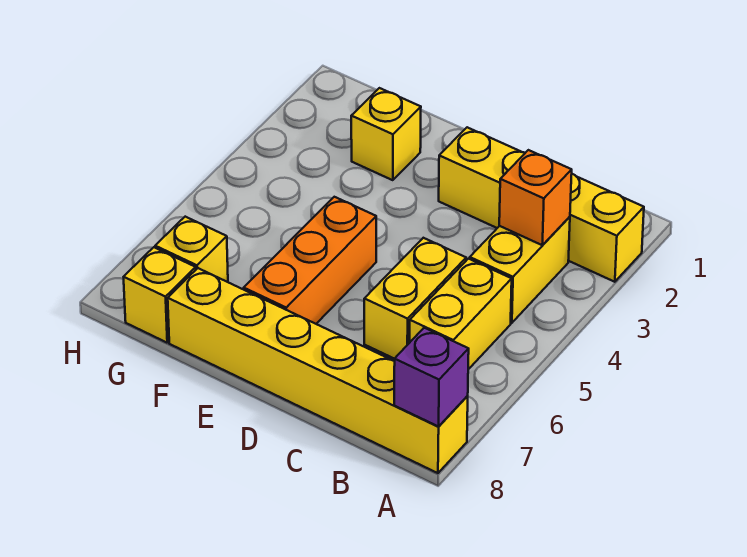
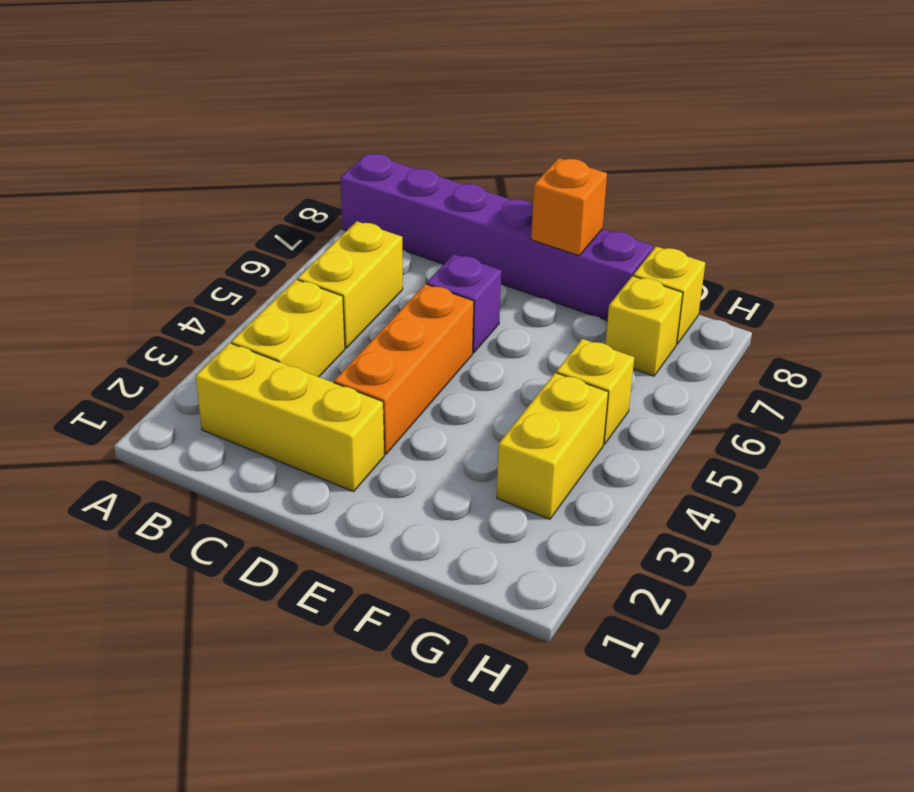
yellow 1x4 brick [439,127,644,282] -> yellow 1x3 brick [196,343,384,492]
yellow 1x6 brick [168,268,468,473] -> purple 1x6 brick [340,153,653,321]
purple 1x1 brick [394,328,469,427] -> purple 1x1 brick moved to [427,254,501,353]
orange 1x1 brick [499,150,572,245] -> orange 1x1 brick moved to [531,158,607,256]
yellow 1x2 brick [364,238,466,359] -> yellow 1x2 brick moved to [497,373,608,519]
orange 1x3 brick [244,197,376,324] -> orange 1x3 brick moved to [334,284,474,455]
yellow 1x1 brick [351,88,421,180] -> yellow 1x1 brick moved to [556,339,634,444]

